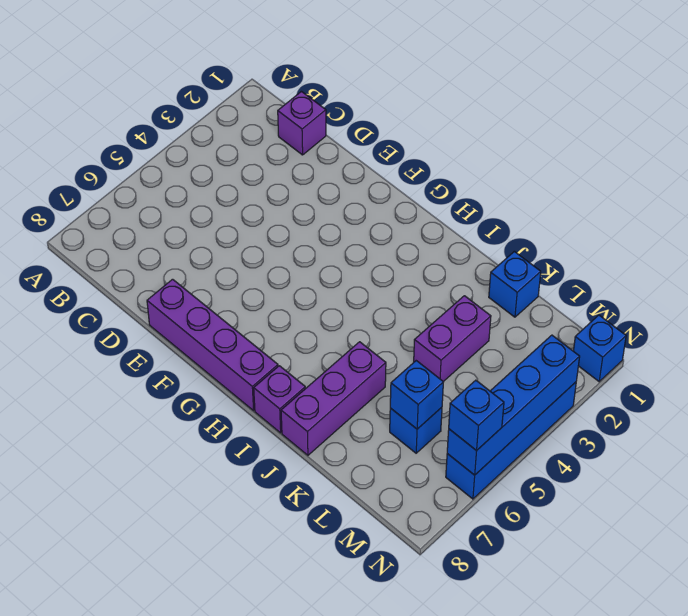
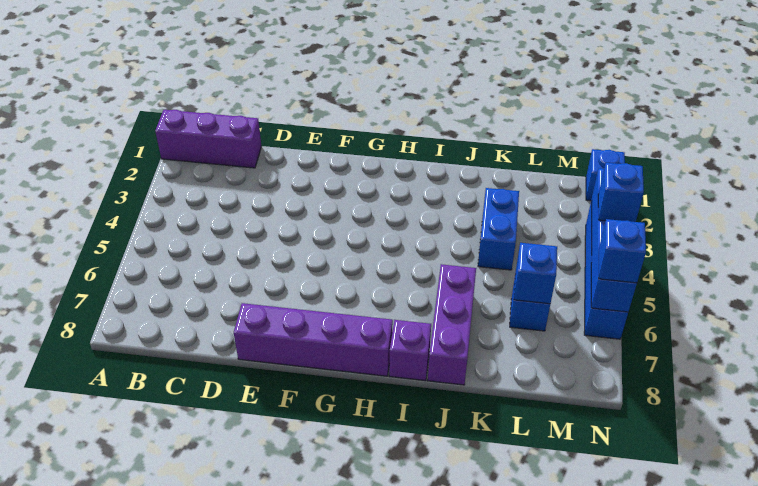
purple 1x1 brick [278,92,326,155] -> purple 1x3 brick [155,110,261,168]
blue 1x1 brick [489,251,541,317] -> blue 1x1 brick moved to [598,163,644,222]
purple 1x2 brick [414,296,491,382] -> blue 1x2 brick [478,188,519,270]

